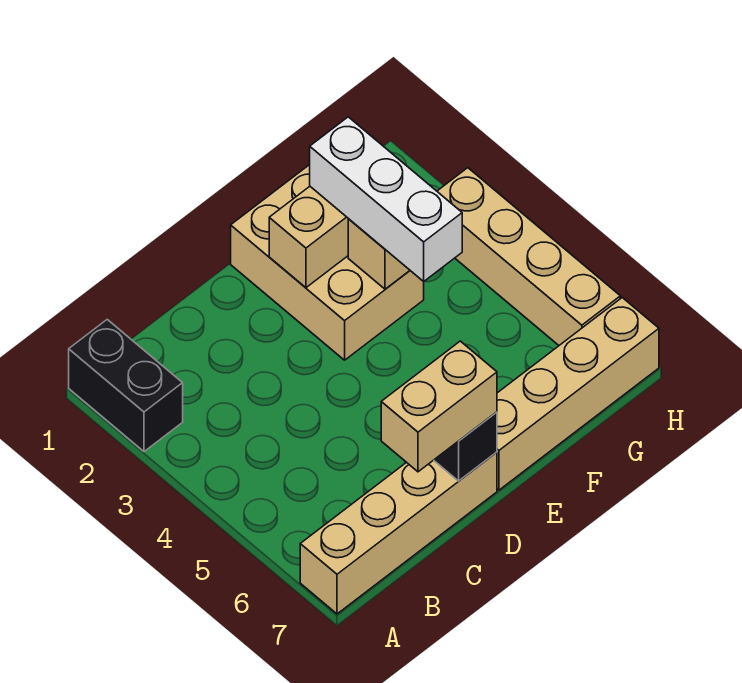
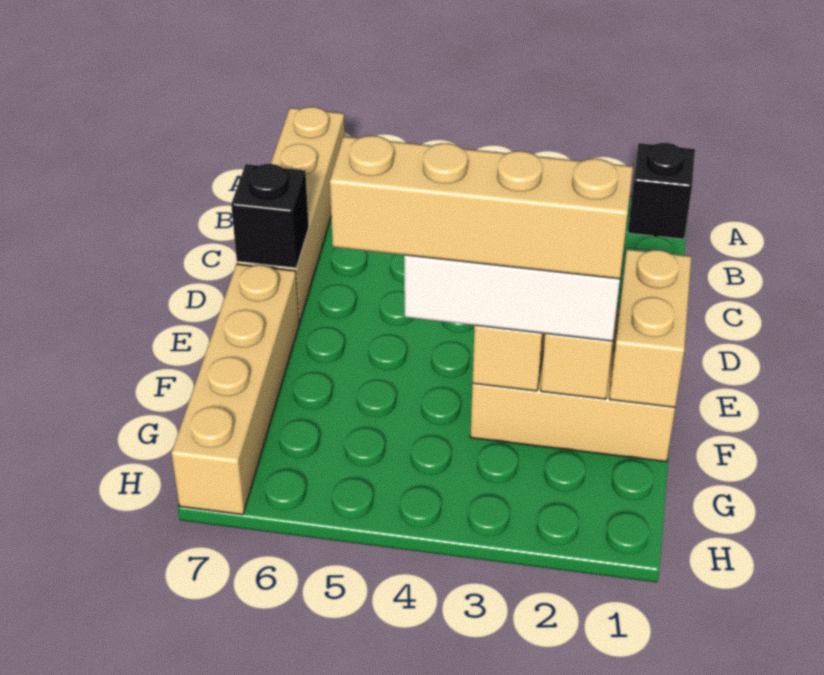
black 1x2 brick [69,320,183,451] -> black 1x1 brick [628,143,695,239]
tan 1x2 brick [381,341,497,472] -> tan 1x2 brick moved to [609,249,691,407]
tan 1x4 brick [437,168,620,345] -> tan 1x4 brick moved to [330,136,633,279]

